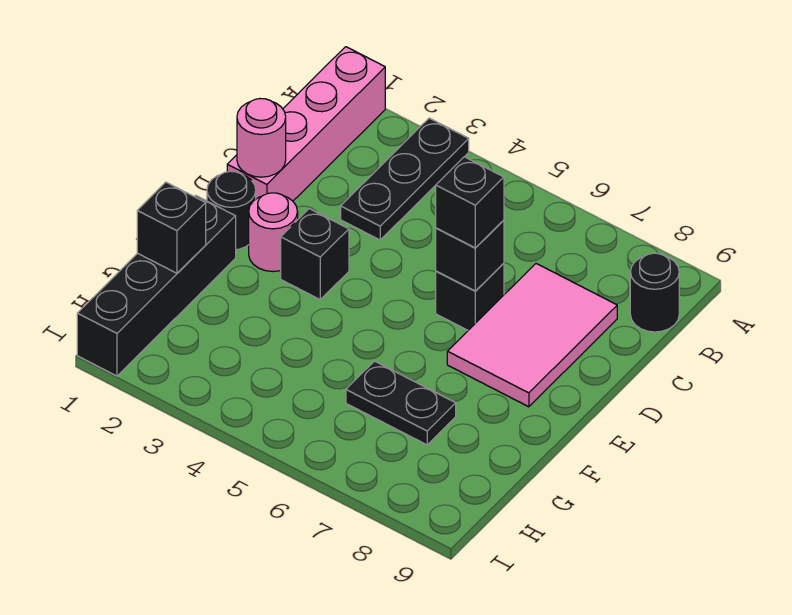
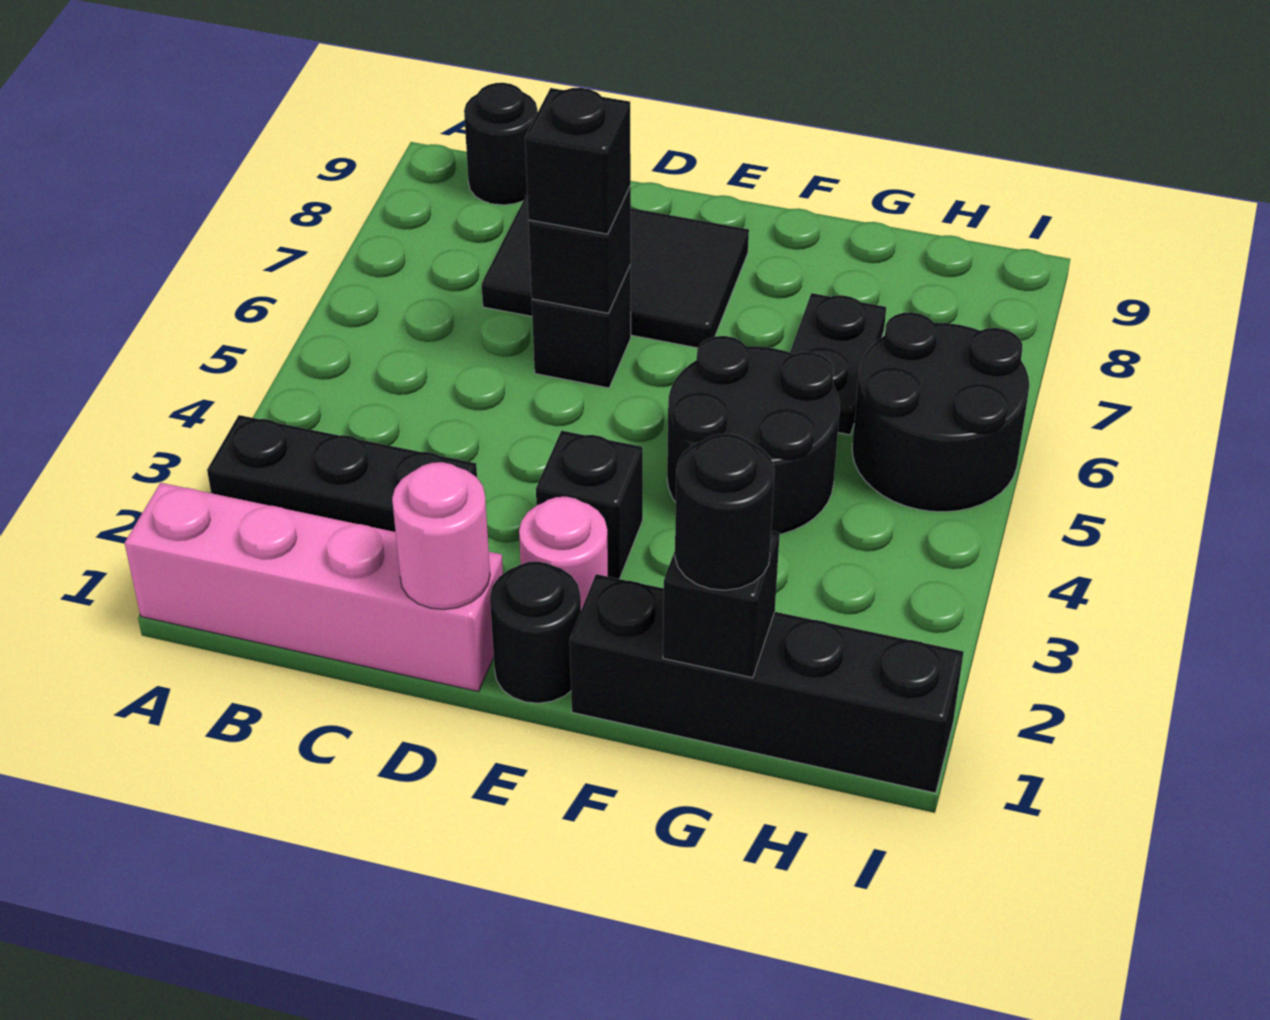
pink 2x3 tile [447,264,617,407] -> black 2x3 tile [482,195,749,348]
none -> black 2x2 round brick [667,336,840,534]
none -> black 1x1 round brick [675,434,775,590]
none -> black 2x2 round brick [852,312,1029,512]

